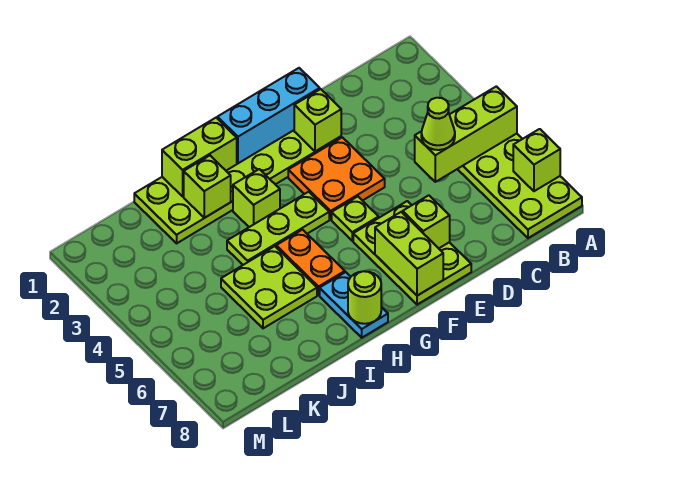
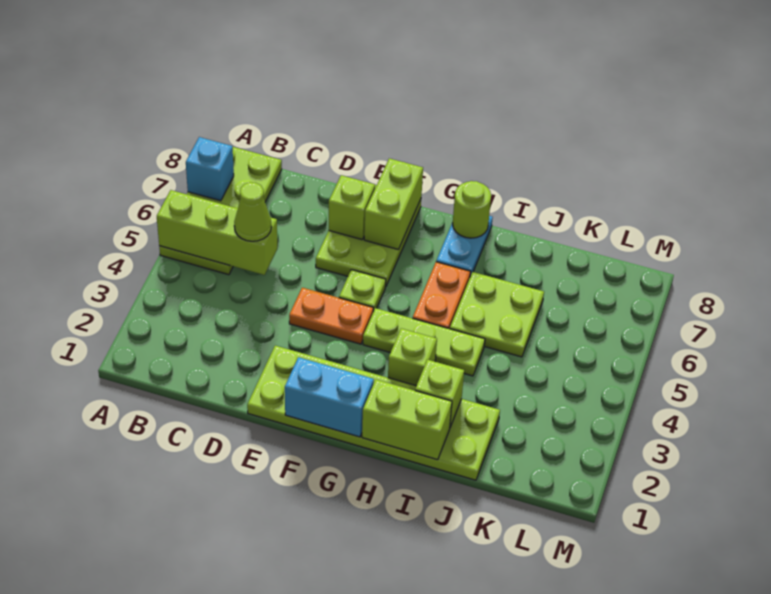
lime 1x1 brick [513,129,560,191] -> cyan 1x1 brick [186,137,234,201]
cyan 1x3 brick [217,68,320,163] -> cyan 1x2 brick [285,357,374,437]
lime 1x1 brick [294,89,341,152] -> none
orange 2x2 plate [288,137,385,219] -> orange 1x2 plate [289,288,373,344]

